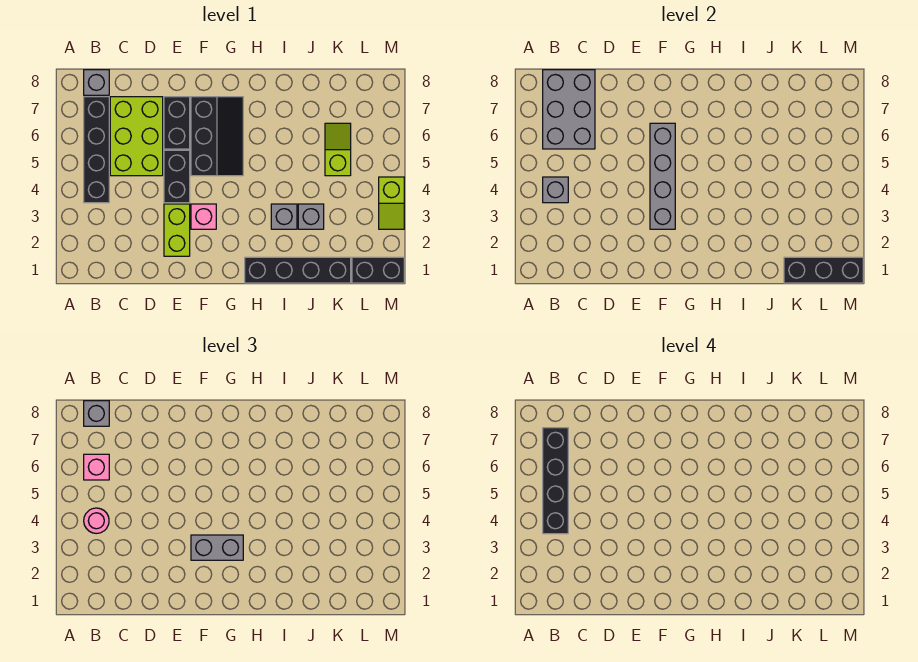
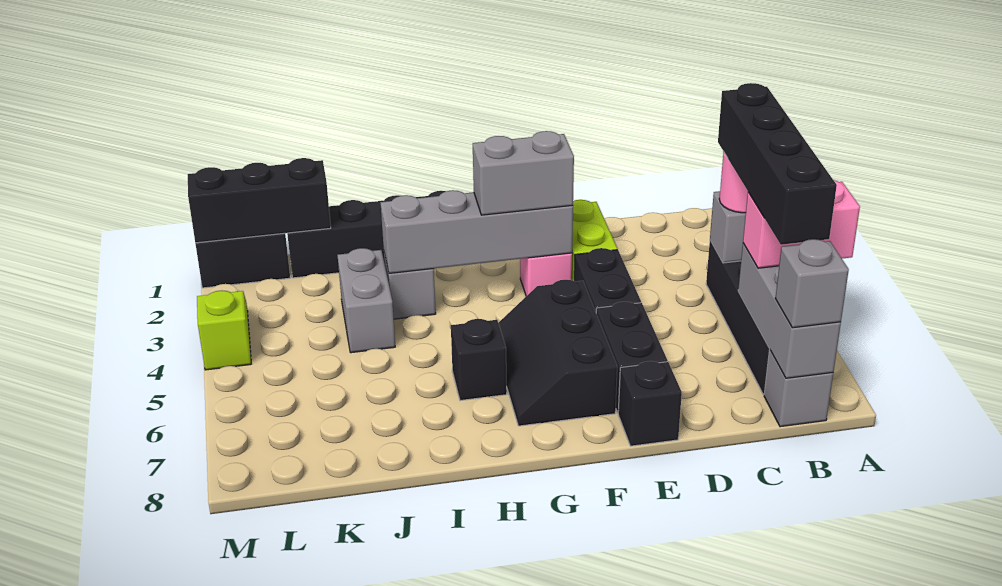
grey 2x3 brick [543,70,595,149] -> grey 1x3 brick [738,243,841,378]
pink 1x1 brick [84,454,109,480] -> pink 1x2 brick [743,180,860,268]
lime 2x3 brick [110,97,163,176] -> none
none -> black 1x1 brick [618,361,682,446]
grey 1x4 brick [650,123,675,229] -> grey 1x4 brick turned to [380,190,573,273]
none -> black 1x1 brick [451,319,507,401]
grey 1x1 brick [298,204,324,229] -> grey 1x2 brick [338,248,395,353]
lime 1x2 slope [325,123,351,176] -> none

